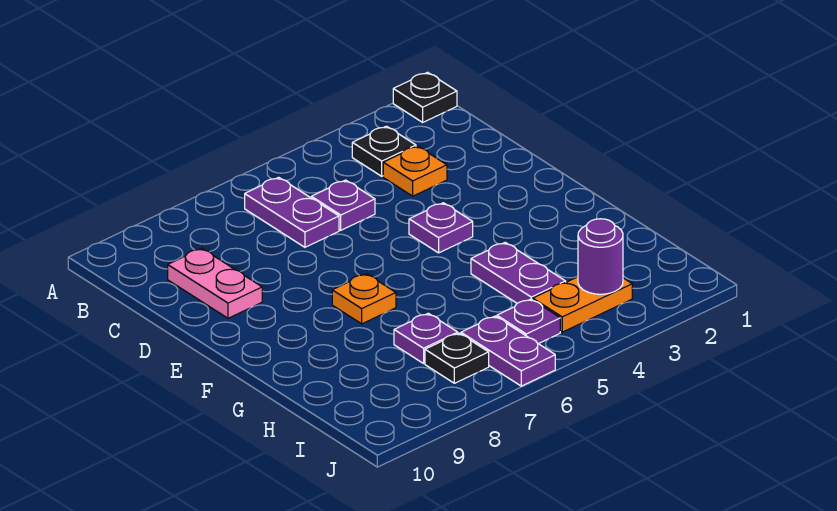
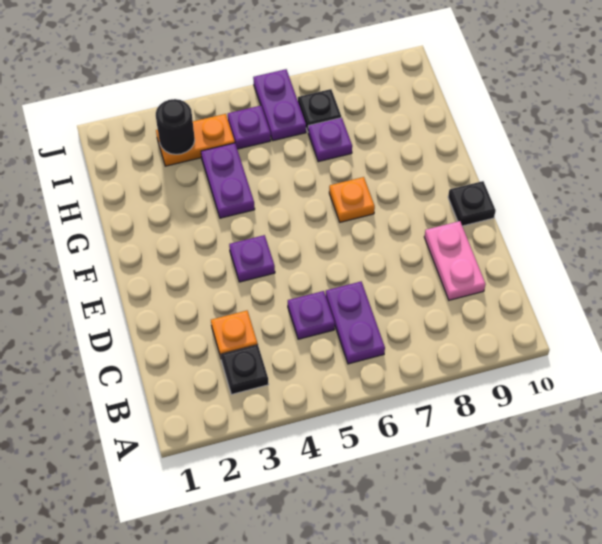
black 1x1 plate [393,72,457,122] -> black 1x1 plate moved to [448,181,496,226]
purple 1x1 round brick [578,219,623,294] -> black 1x1 round brick [156,99,195,154]

